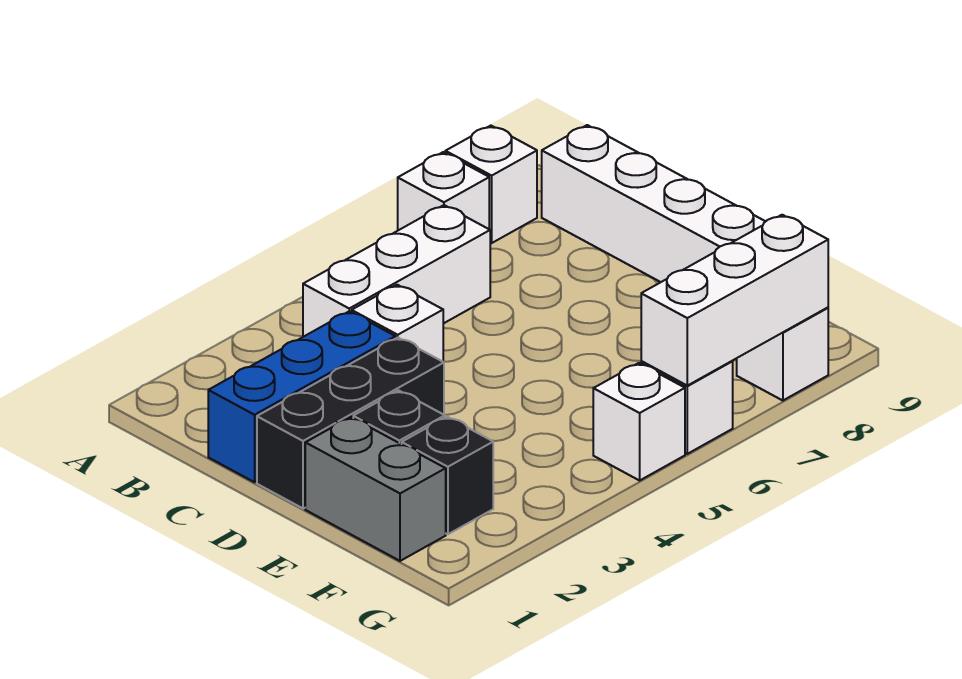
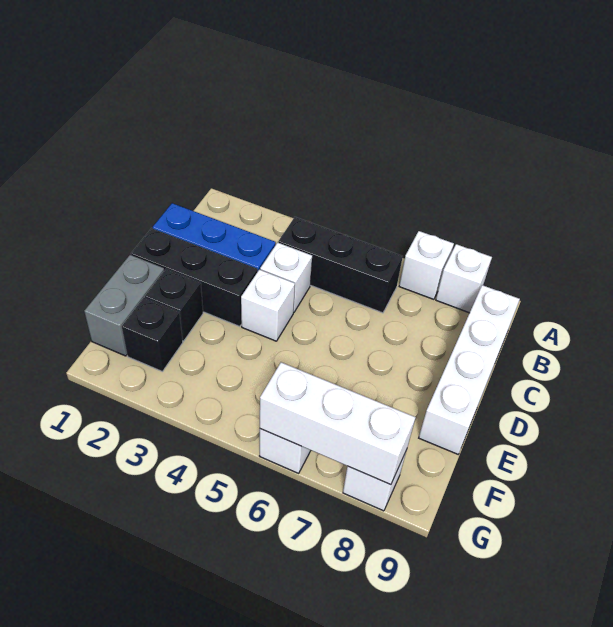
white 1x3 brick [303,205,490,337] -> black 1x3 brick [278,217,403,313]
white 1x1 brick [593,363,685,480] -> white 1x1 brick moved to [241,270,295,341]

